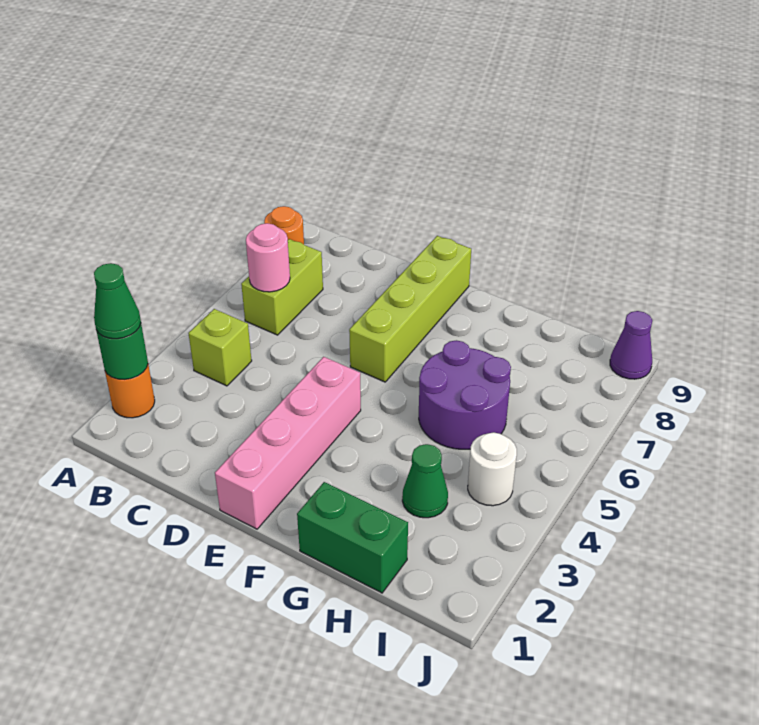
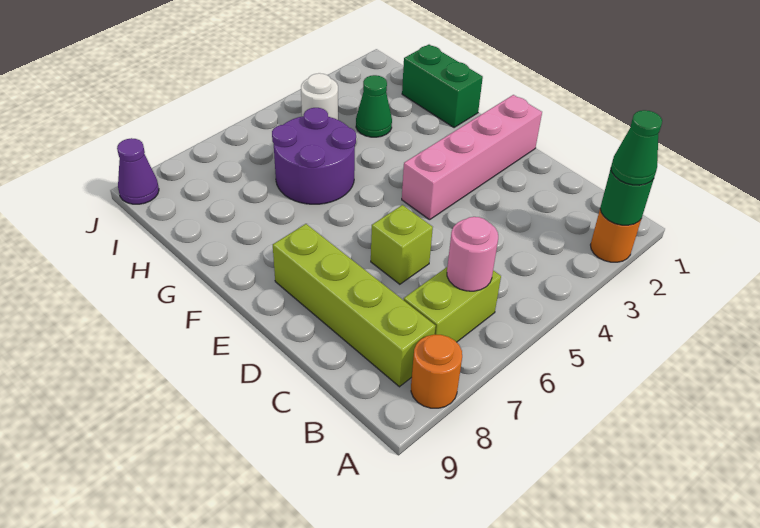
lime 1x1 brick [188,309,252,386] -> lime 1x1 brick moved to [371,205,433,284]
lime 1x4 brick [349,236,471,382] -> lime 1x4 brick turned to [273,224,436,387]

